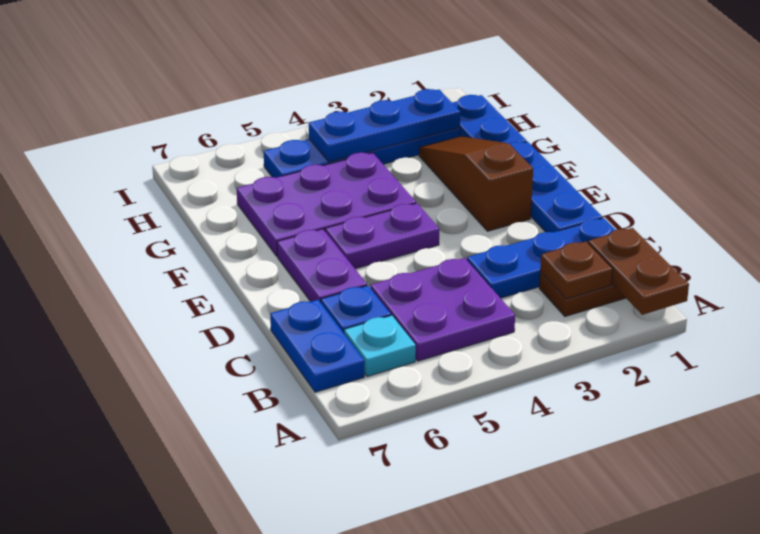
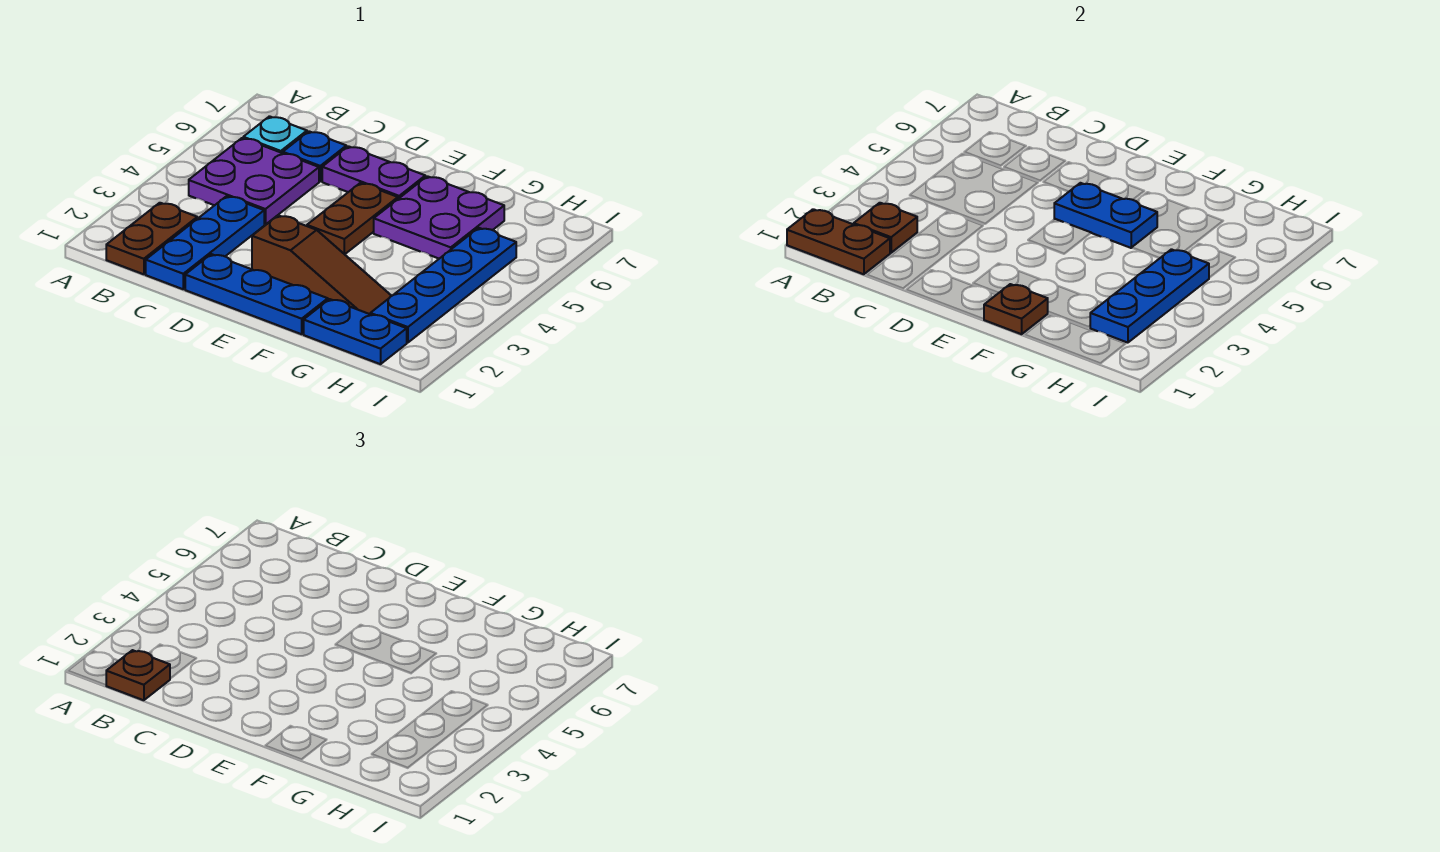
none -> brown 1x1 plate [106,650,170,700]
blue 1x2 plate [270,300,364,392] -> blue 1x2 plate moved to [1054,183,1157,248]
purple 1x2 plate [325,203,439,269] -> brown 1x2 plate [307,183,398,254]
none -> brown 1x1 plate [984,284,1048,334]
purple 2x3 plate [237,152,416,256] -> purple 2x2 plate [374,176,504,259]

